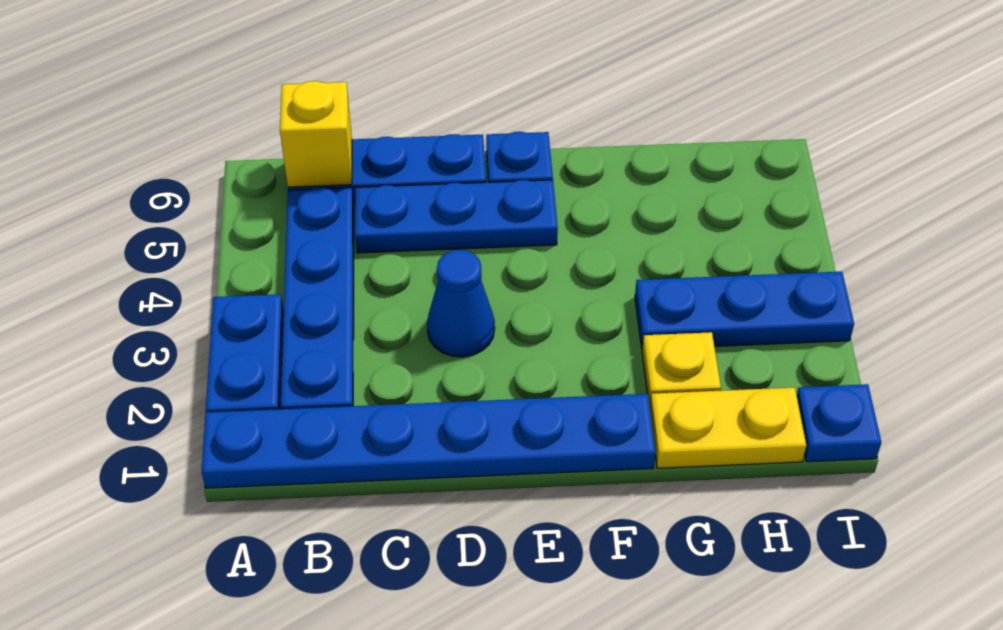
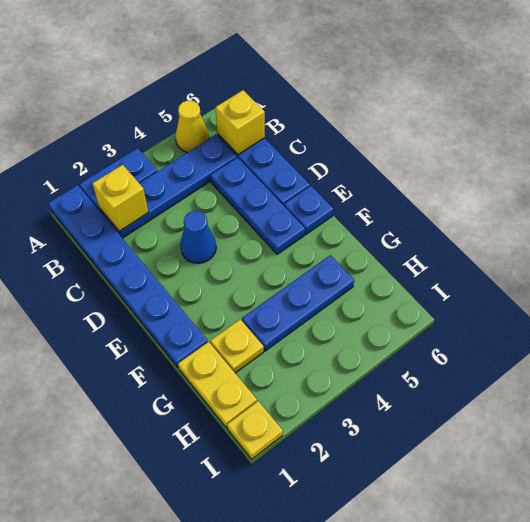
none -> yellow 1x1 cone [175,100,209,153]
none -> yellow 1x1 brick [92,165,148,231]
blue 1x3 plate [635,272,854,348] -> blue 1x3 plate turned to [242,255,354,351]
blue 1x1 plate [797,384,881,462] -> yellow 1x1 plate [227,401,283,459]

